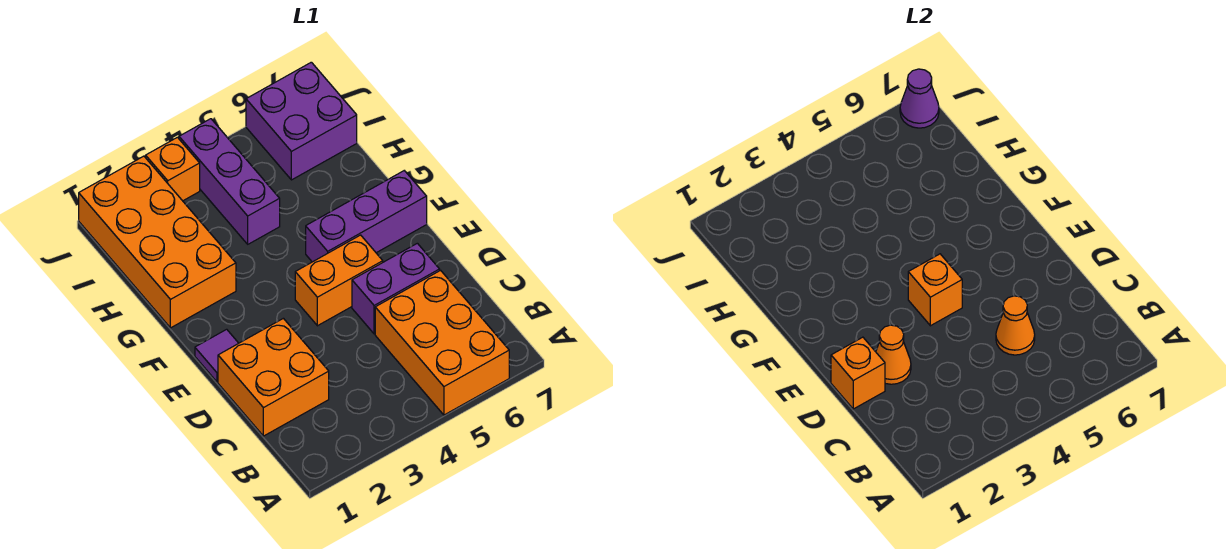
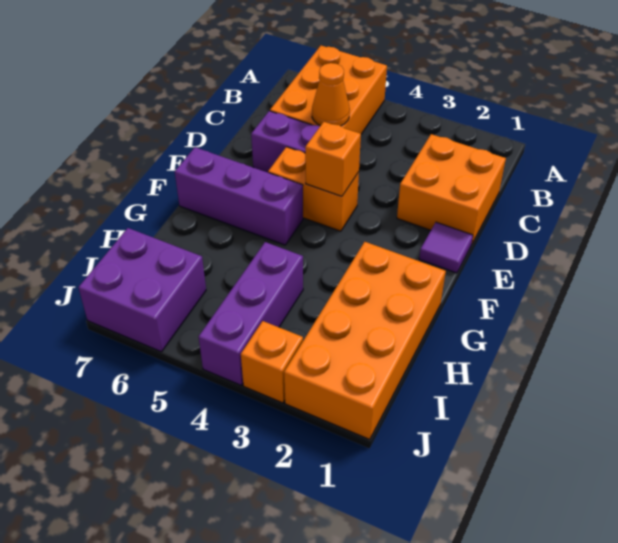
orange 1x1 brick [831,337,885,409] -> none
orange 1x1 cone [876,325,911,384] -> none
purple 1x1 cone [900,69,939,128] -> none

